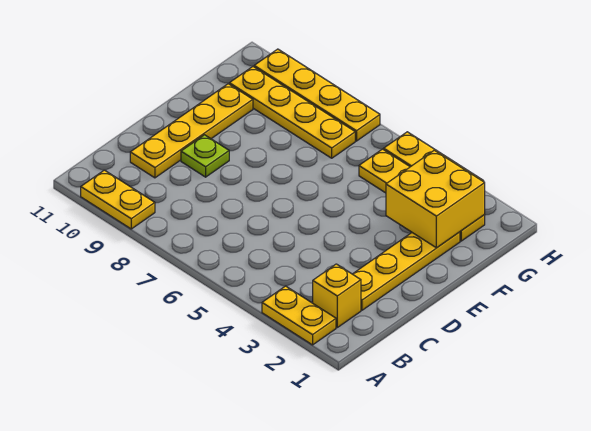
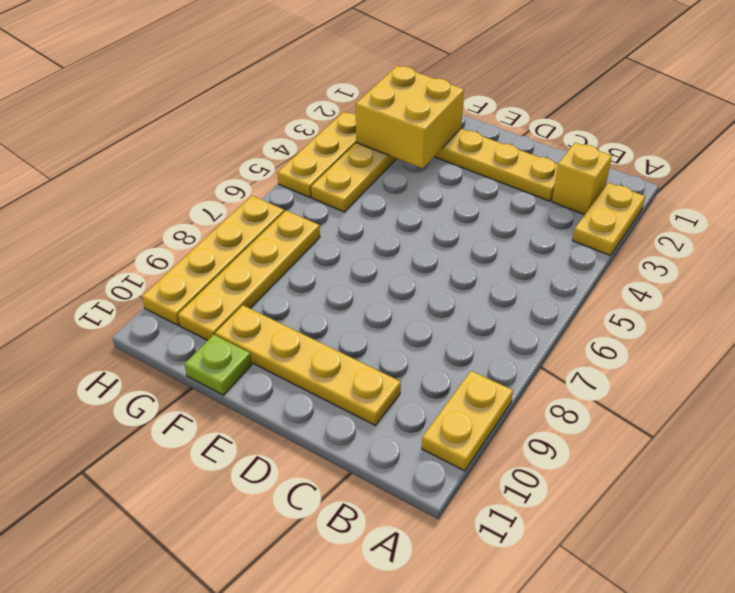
lime 1x1 plate [181,135,229,177] -> lime 1x1 plate moved to [185,334,252,395]

